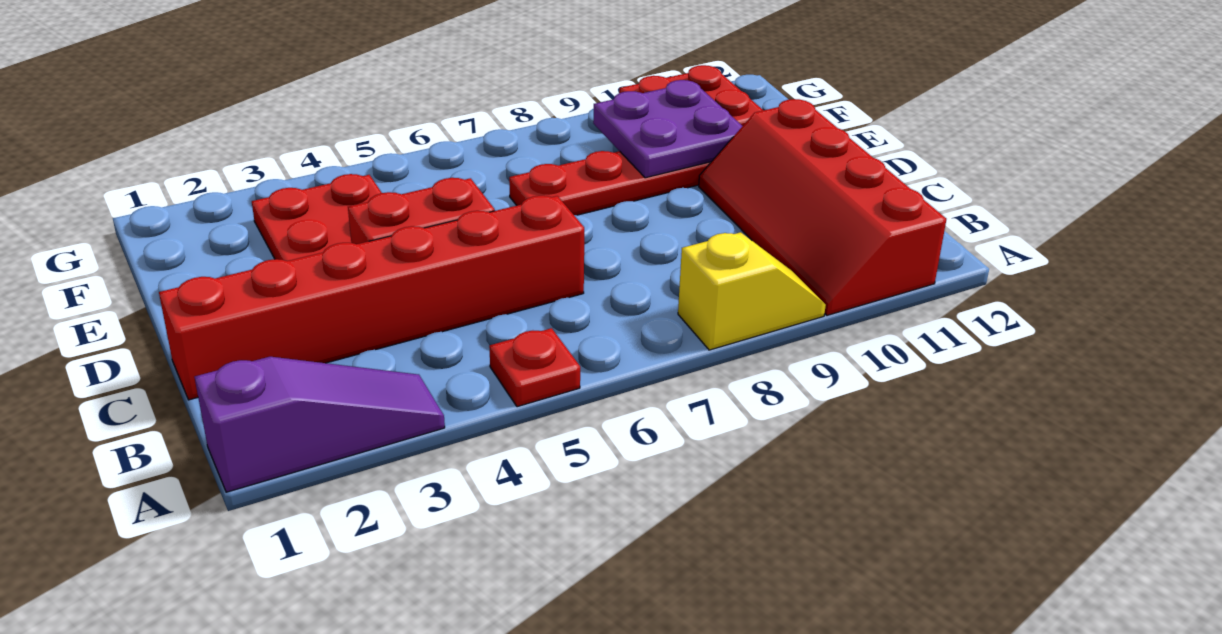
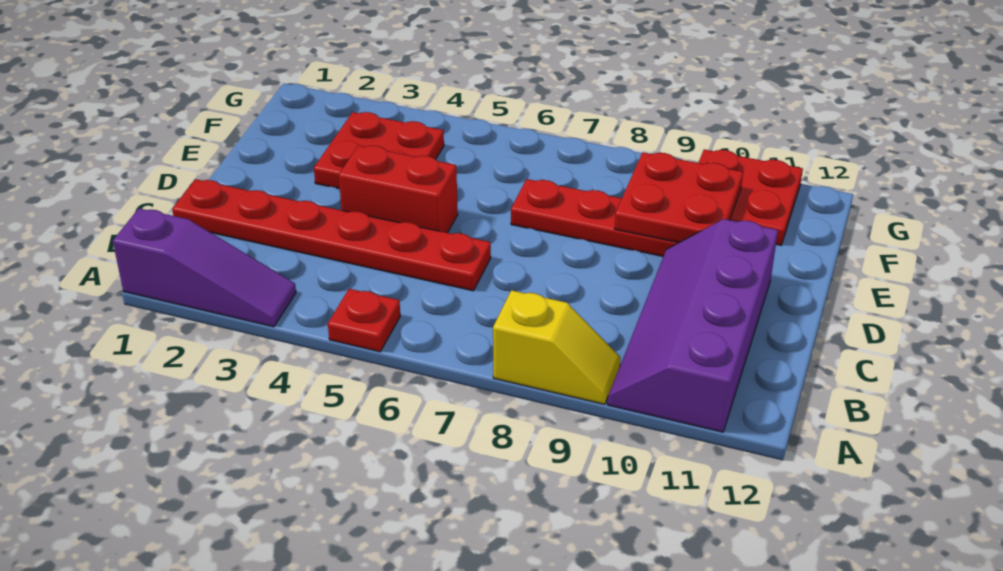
red 2x4 slope [699,99,946,315] -> purple 2x4 slope [608,219,778,432]
red 1x6 brick [159,196,584,400] -> red 1x6 plate [172,179,491,291]
purple 2x2 plate [593,80,742,178] -> red 2x2 plate [615,152,743,243]

